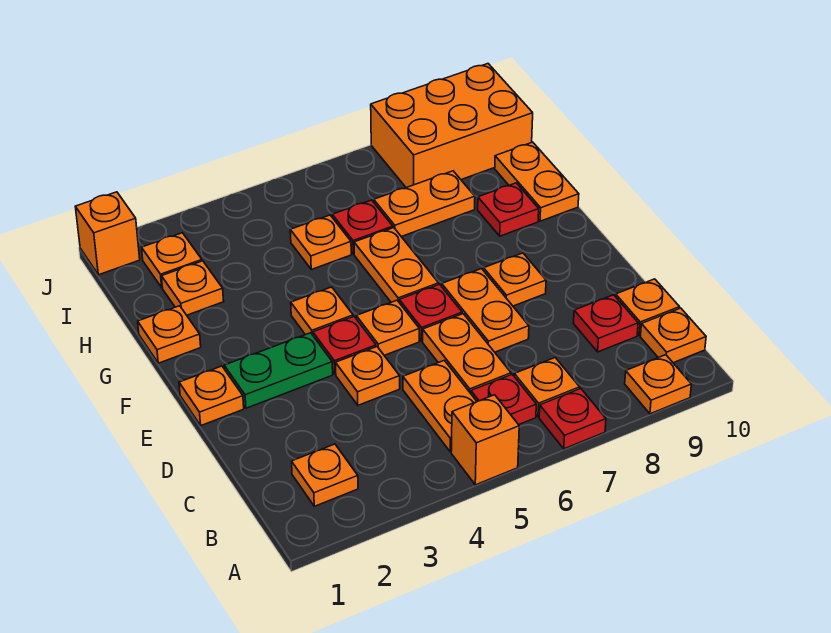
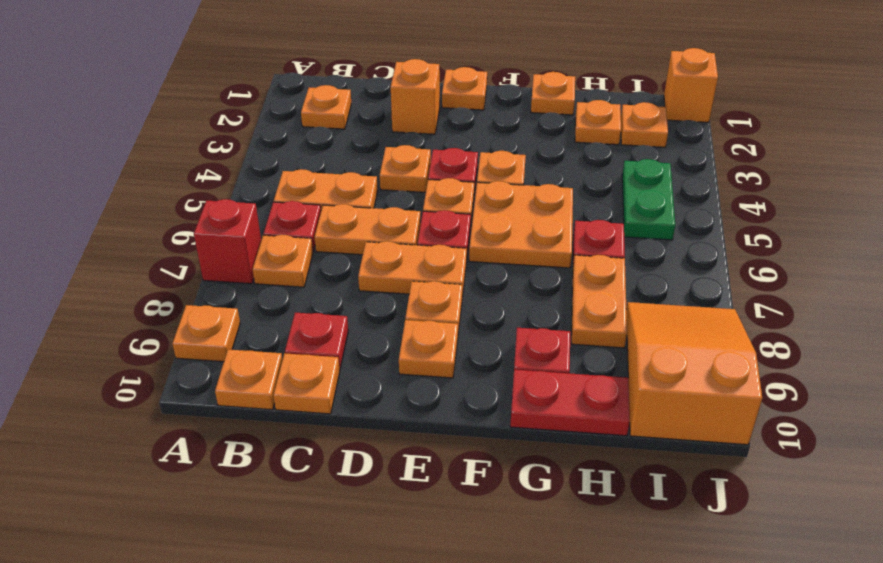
orange 1x1 brick [451,395,519,485] -> orange 1x1 brick moved to [391,59,440,134]
red 1x1 plate [539,389,606,449] -> red 1x1 brick [194,199,261,284]
green 1x2 plate [224,333,333,408] -> green 1x2 plate moved to [622,159,675,240]
orange 1x2 plate [354,228,439,302] -> orange 2x2 plate [469,181,573,268]
orange 1x2 plate [495,142,579,221] -> red 1x2 plate [510,370,630,436]
orange 1x1 plate [290,215,351,269] -> orange 1x1 plate moved to [399,320,458,378]
orange 2x3 brick [371,64,533,188] -> orange 2x3 slope [626,302,762,445]

